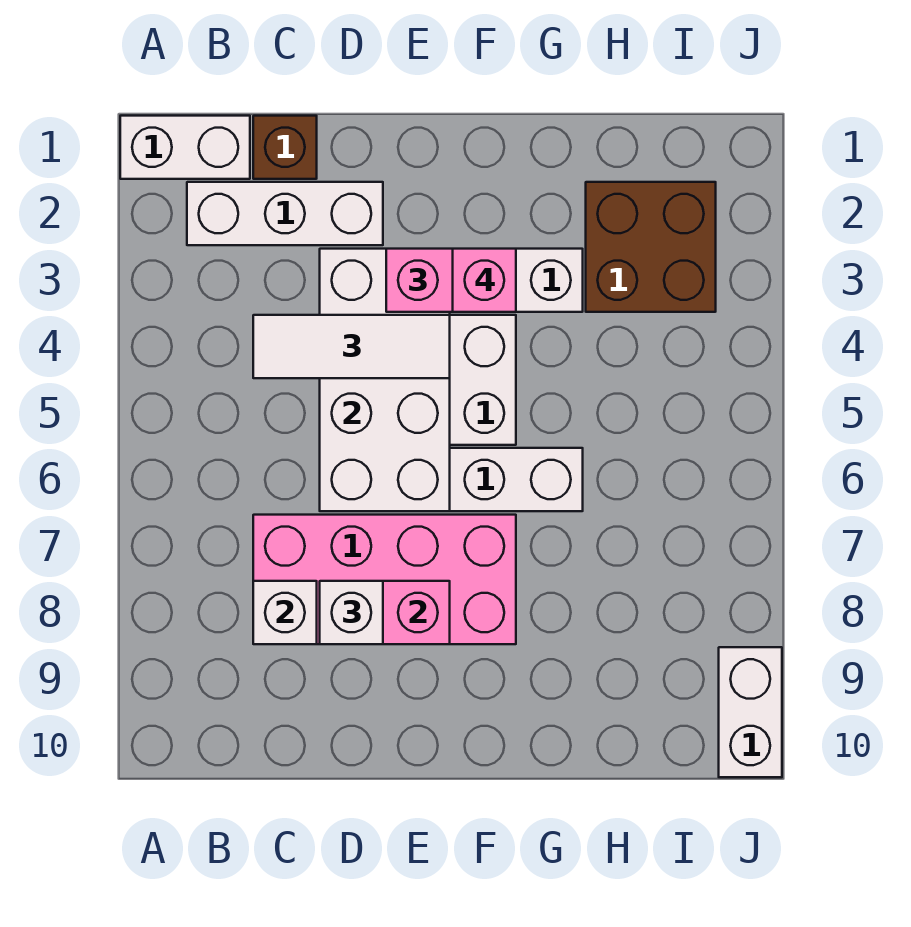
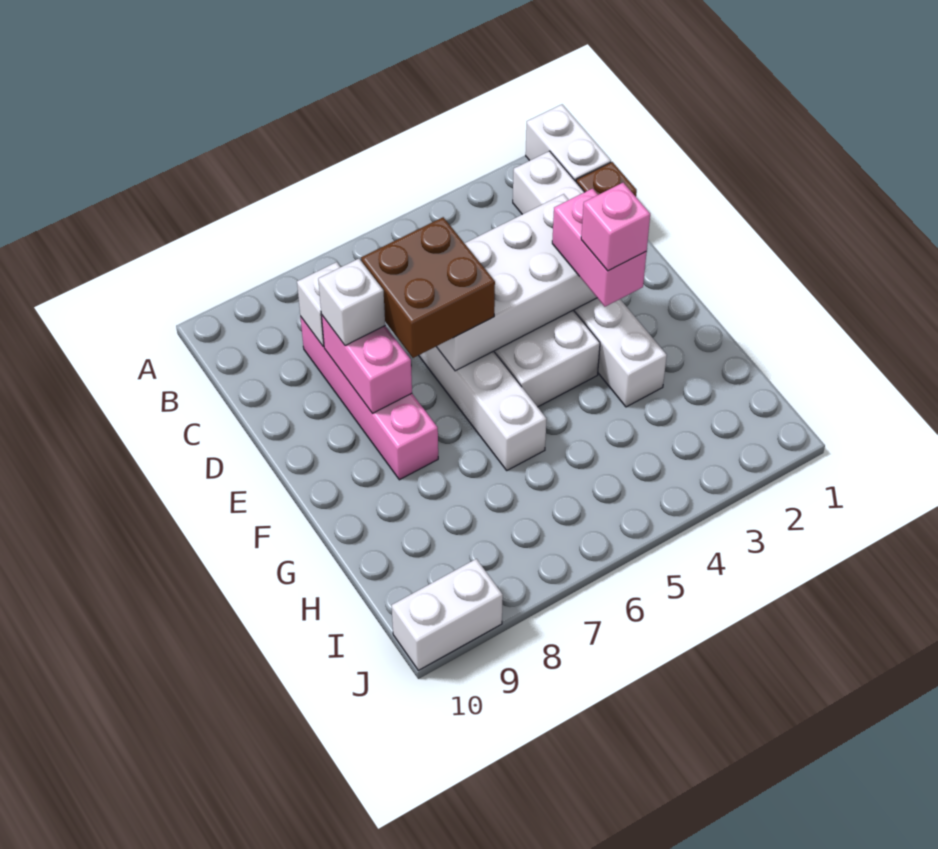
white 1x3 tile [253,315,450,378] -> none
pink 2x4 brick [253,515,516,644] -> pink 1x4 brick [300,316,438,480]
brown 2x2 brick [586,182,716,312] -> brown 2x2 brick moved to [361,217,495,358]

